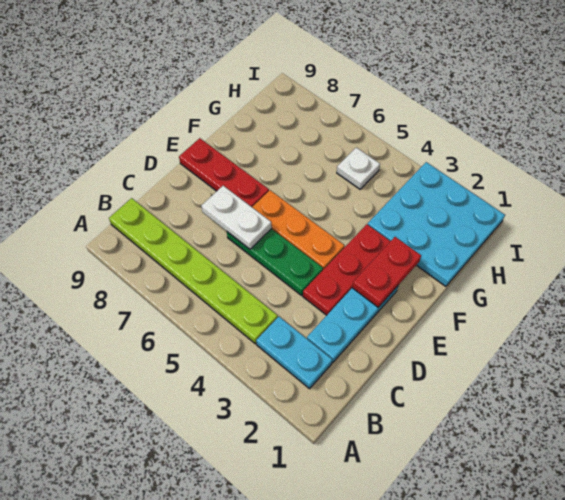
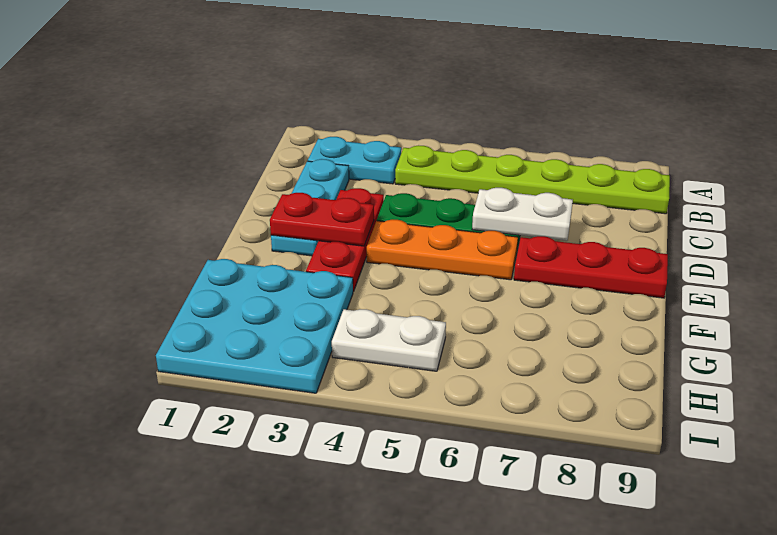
red 1x2 plate [352,237,421,307] -> red 1x2 plate turned to [270,193,374,246]
white 1x1 plate [337,148,380,189] -> white 1x2 plate [332,309,446,371]

